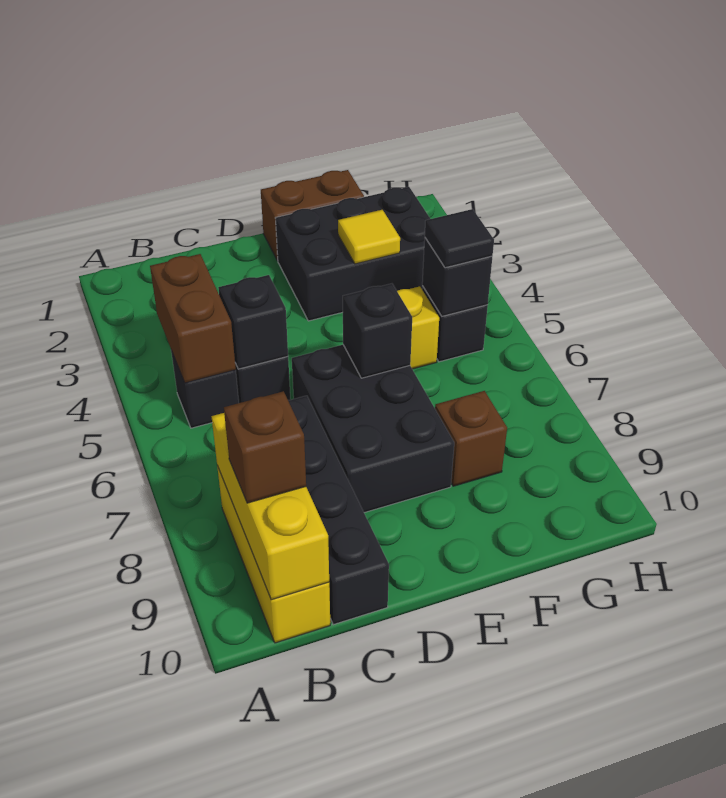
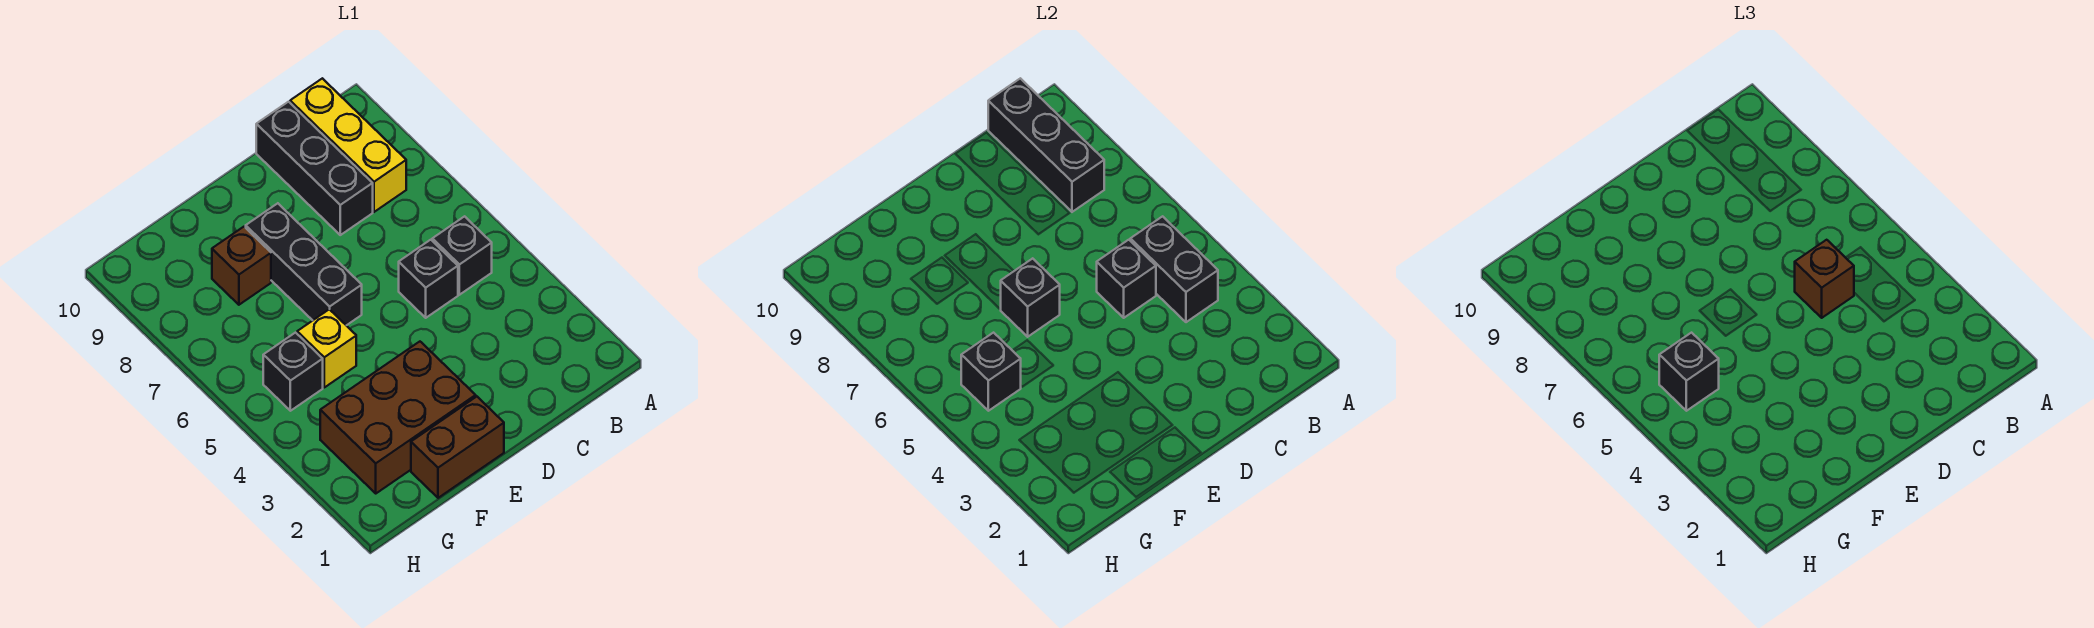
brown 1x2 brick [150,254,236,383] -> black 1x2 brick [1130,216,1218,322]
yellow 1x3 brick [211,413,329,600] -> black 1x3 brick [988,78,1104,212]
brown 1x1 brick [224,391,306,503] -> brown 1x1 brick moved to [1795,240,1854,318]
black 1x4 brick [288,396,389,625] -> black 1x3 brick [256,102,373,235]
black 2x3 brick [292,345,454,513] -> black 1x3 brick [246,203,362,325]
black 2x3 brick [275,187,430,321] -> brown 2x3 brick [320,342,476,493]
yellow 1x1 tile [338,210,400,264] -> none
black 1x1 tile [425,209,494,268] -> black 1x1 brick [1659,333,1719,411]

